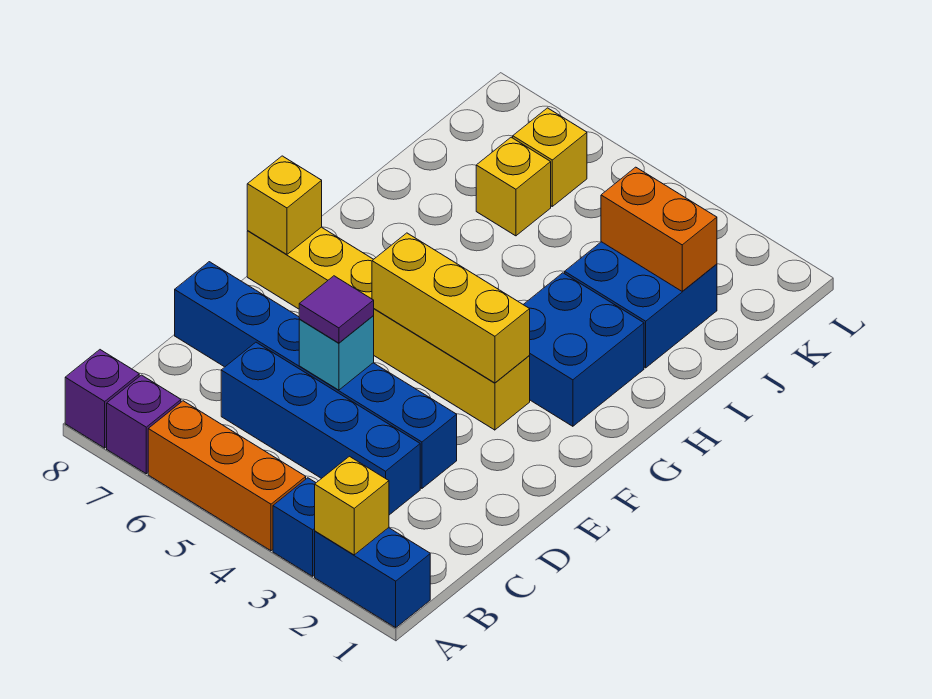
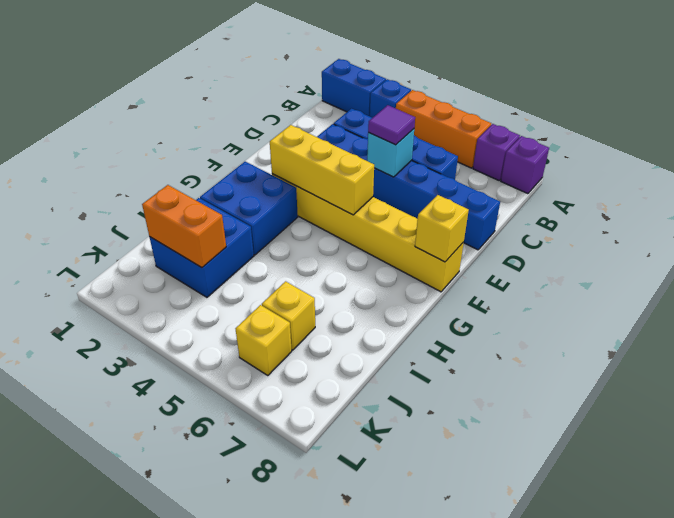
yellow 1x1 brick [315,456,389,555] -> none

